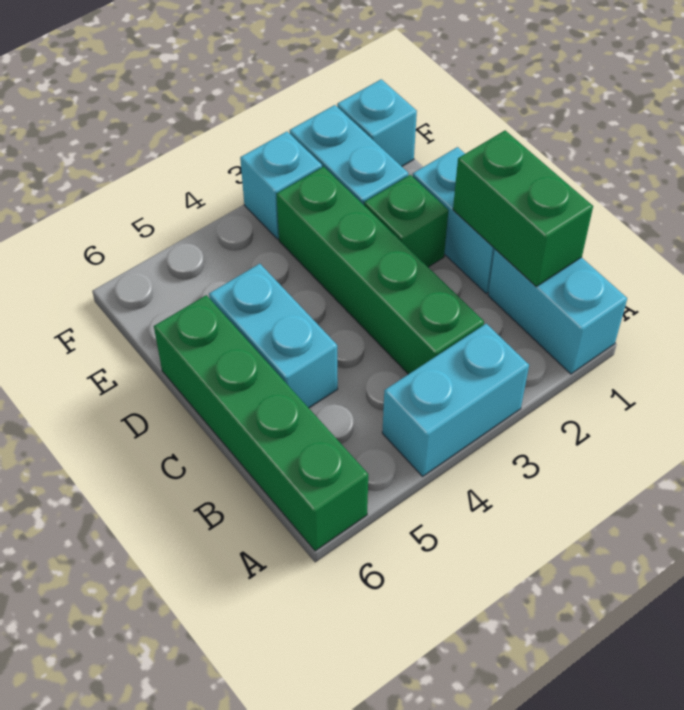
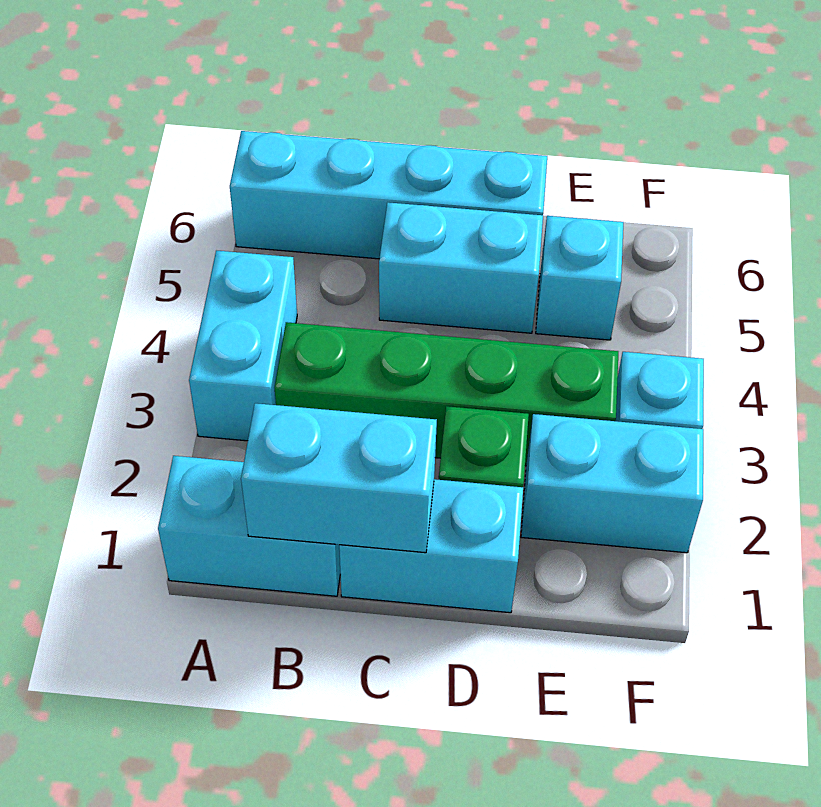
green 1x4 brick [154,295,368,551] -> cyan 1x4 brick [230,131,547,259]
green 1x2 brick [453,130,593,287] -> cyan 1x2 brick [241,403,437,553]
cyan 1x1 brick [337,79,417,166] -> cyan 1x1 brick moved to [536,216,623,340]

